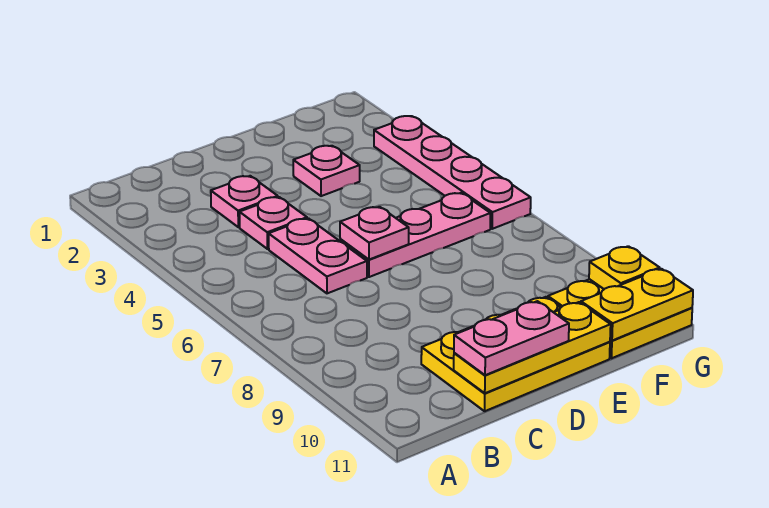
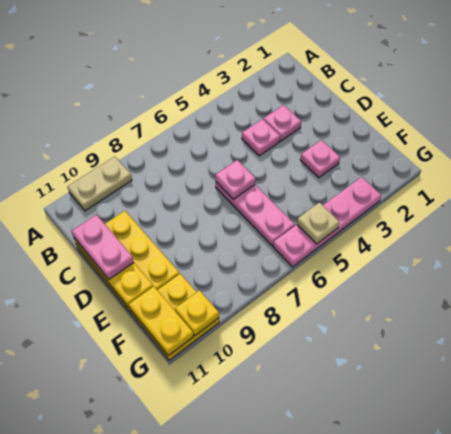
none -> tan 1x2 plate [67,156,132,211]
pink 1x2 plate [269,218,367,293] -> none
none -> tan 1x1 plate [297,203,339,244]

